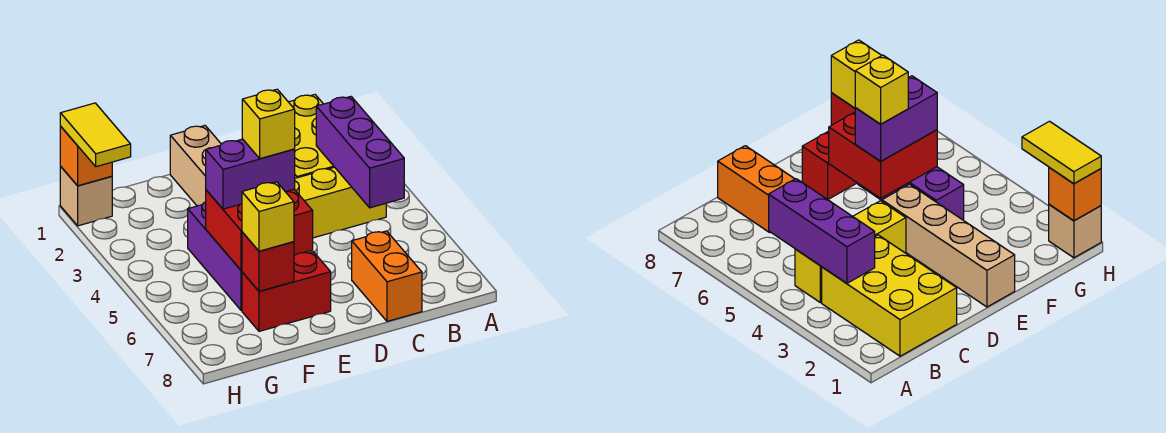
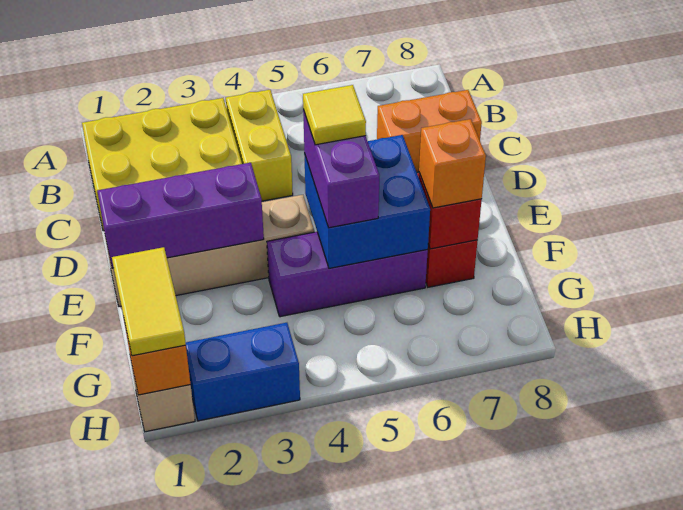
purple 1x3 brick [316,97,404,208] -> purple 1x3 brick moved to [98,163,264,268]
yellow 1x3 brick [295,167,386,238] -> yellow 1x2 brick [226,90,293,201]
red 2x2 brick [206,189,313,270] -> blue 2x2 brick [304,135,430,268]
yellow 1x1 brick [242,89,295,159] -> yellow 1x1 tile [303,85,366,145]
yellow 1x1 brick [242,182,294,251] -> orange 1x1 brick [419,119,486,208]
yellow 1x2 tile [60,103,131,167] -> yellow 1x2 tile turned to [112,247,186,356]
none -> blue 1x2 brick [186,323,300,421]

